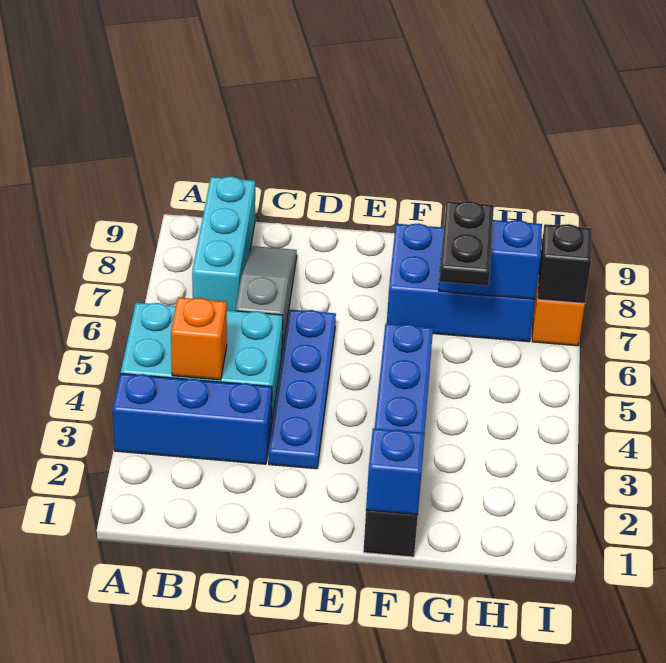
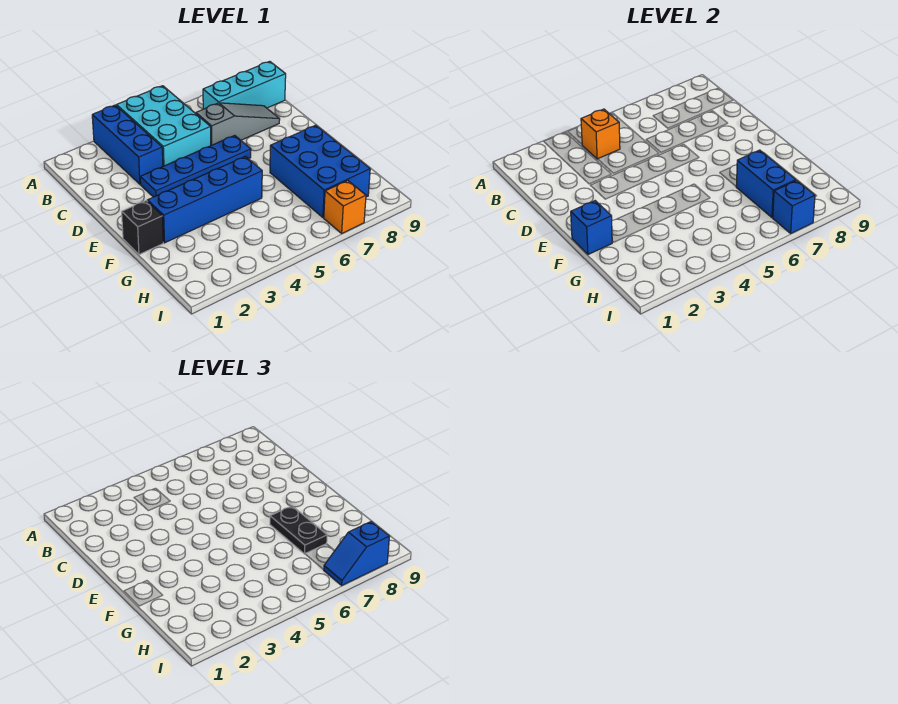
black 1x2 plate [439,201,494,286] -> black 1x2 plate turned to [270,506,327,554]
black 1x1 brick [538,224,592,303] -> blue 1x1 brick [773,180,815,233]
none -> blue 1x2 slope [324,522,390,585]

